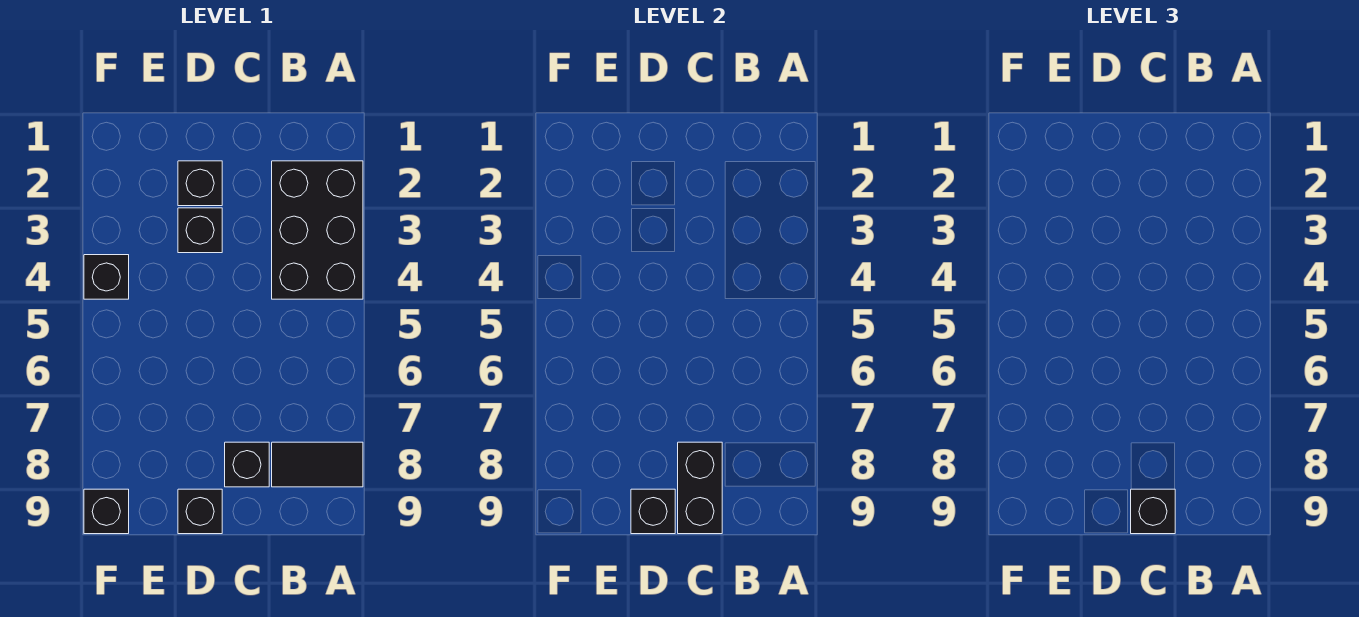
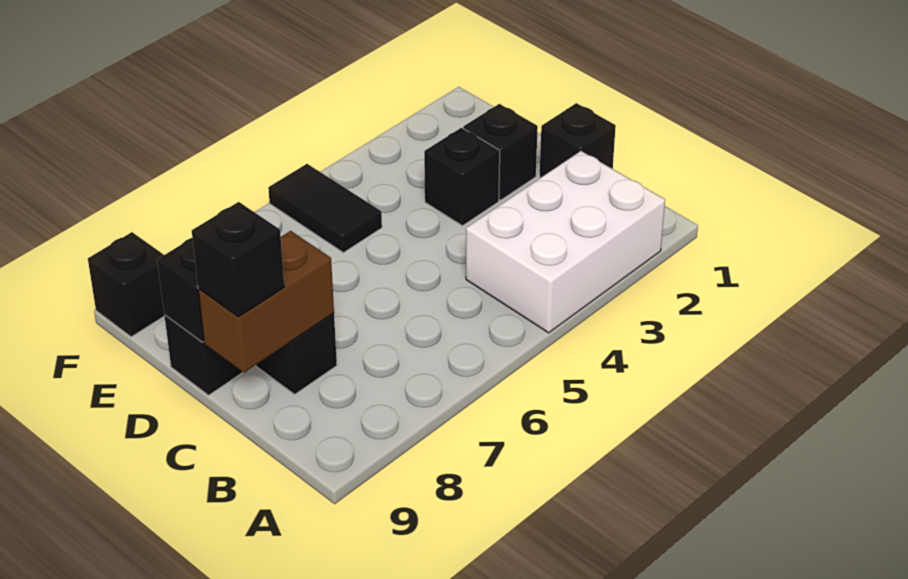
black 2x3 brick [272,161,363,299] -> white 2x3 brick [466,151,665,333]
black 1x2 tile [272,442,363,487] -> black 1x2 tile moved to [268,164,382,253]
black 1x2 brick [678,442,722,534] -> brown 1x2 brick [198,231,334,373]
black 1x1 brick [84,255,129,299] -> black 1x1 brick moved to [540,103,616,177]

